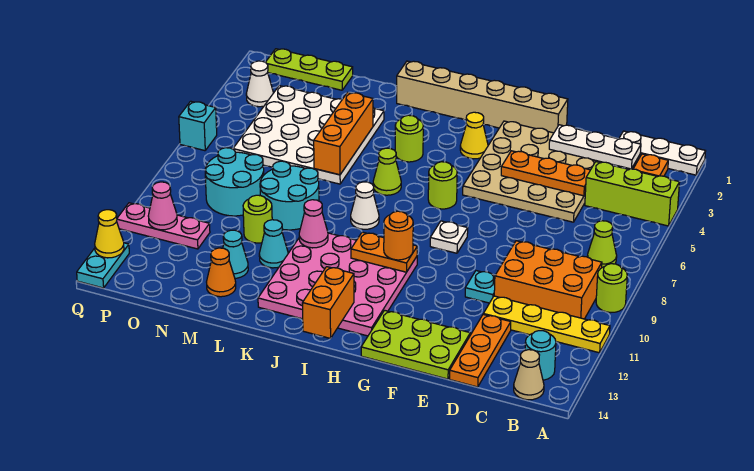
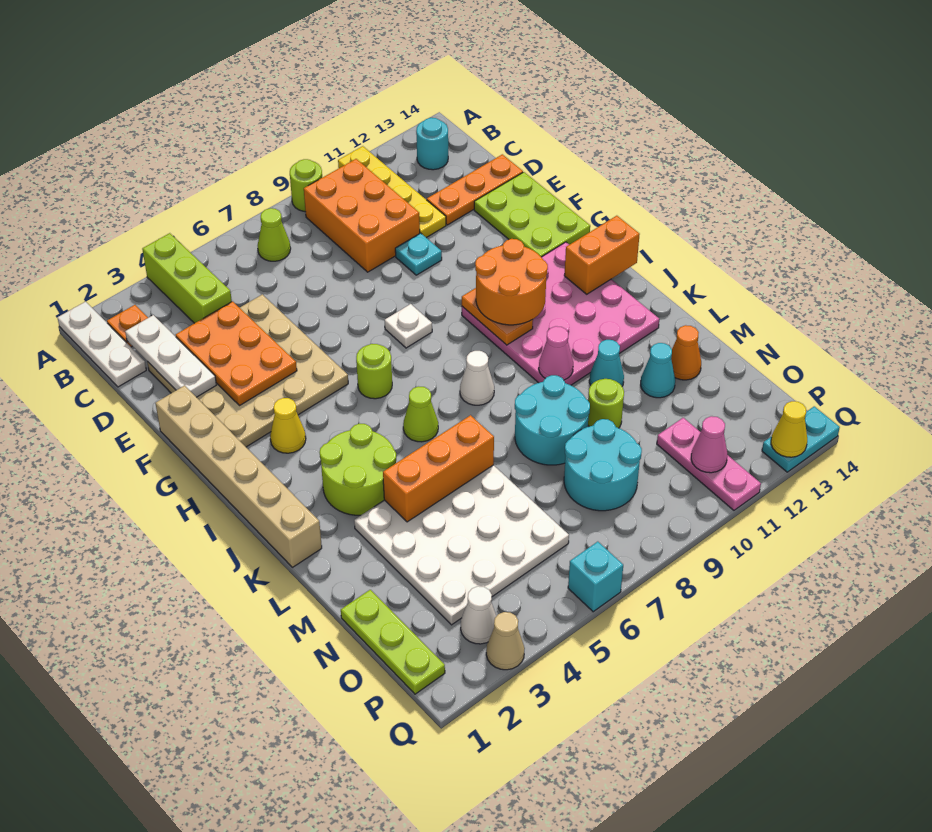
tan 1x1 cone [514,350,544,400] -> tan 1x1 cone moved to [486,612,525,670]
orange 1x3 plate [501,151,590,196] -> orange 2x3 plate [176,301,297,406]
orange 1x1 round brick [384,211,413,260] -> orange 2x2 round brick [475,239,548,325]
lime 1x1 round brick [395,115,423,162] -> lime 2x2 round brick [320,424,396,515]

